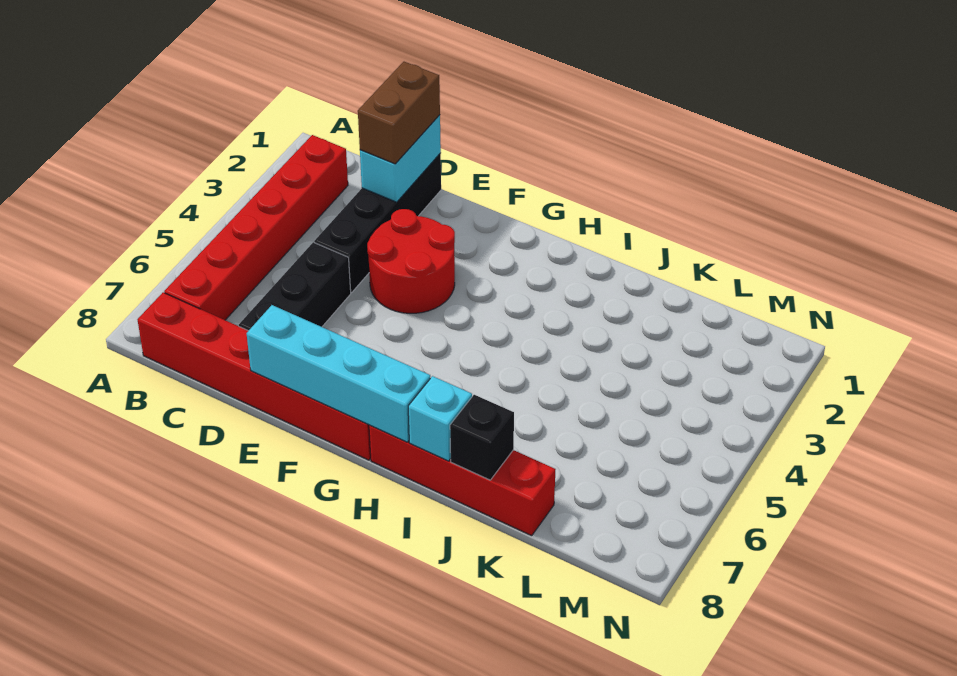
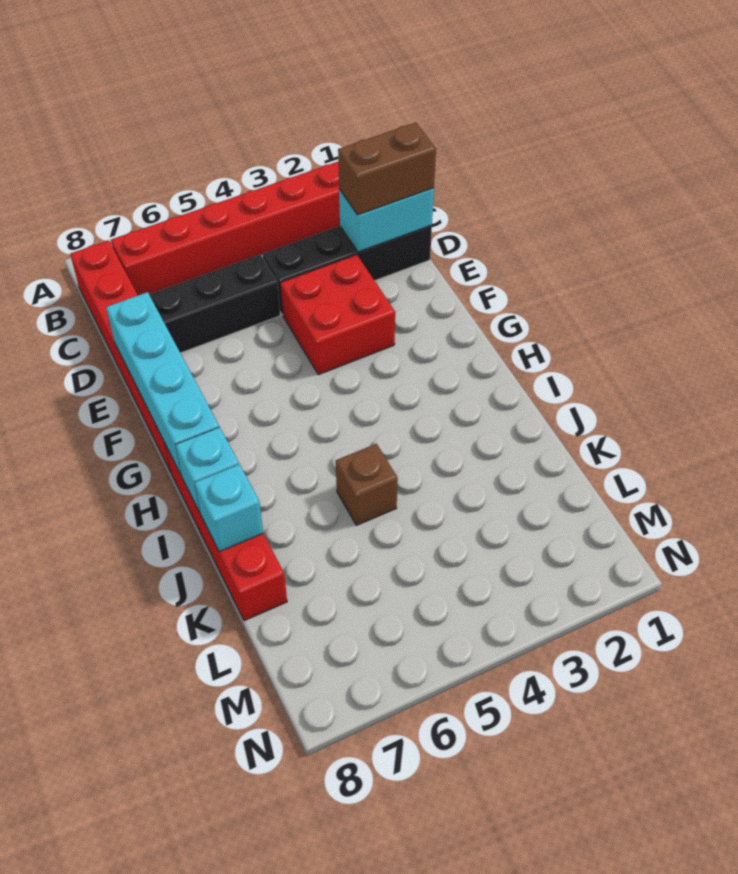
red 2x2 round brick [367,209,455,313] -> red 2x2 brick [280,255,395,375]
none -> brown 1x1 brick [336,444,398,525]
black 1x1 brick [450,395,514,480] -> cyan 1x1 brick [195,464,263,552]

